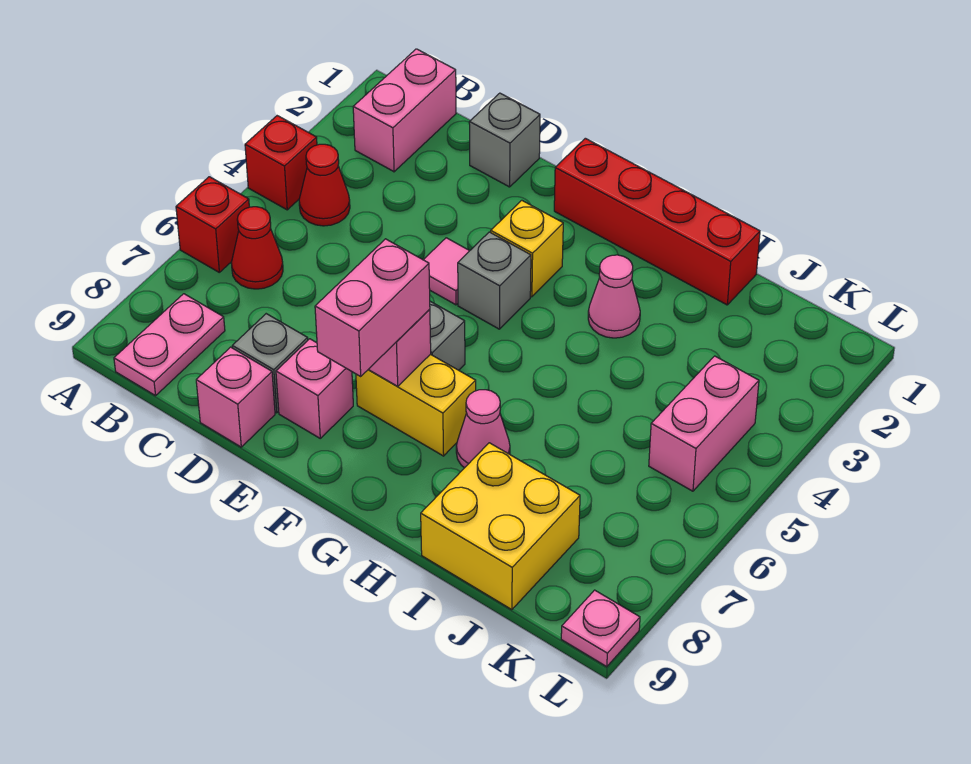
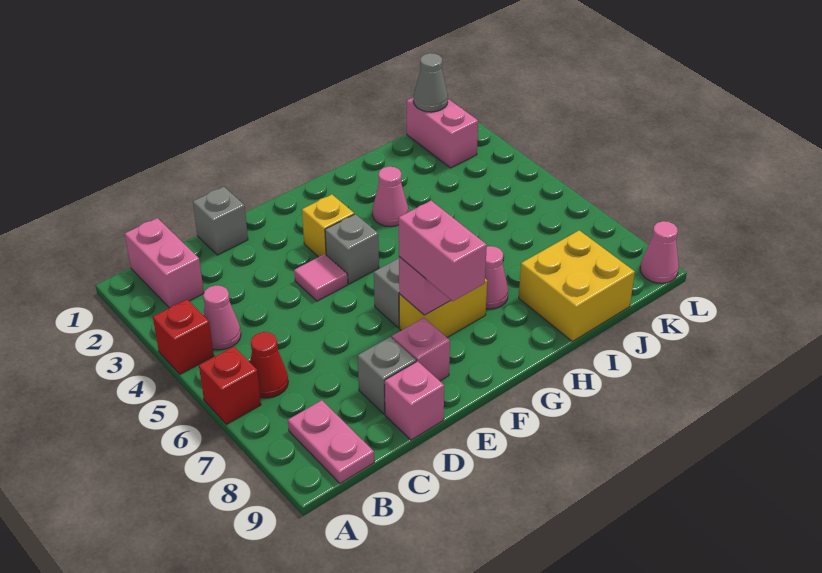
red 1x1 cone [299,144,350,226] -> pink 1x1 cone [203,285,241,350]
red 1x4 brick [554,138,760,305] -> none
none -> grey 1x1 cone [414,53,448,112]
pink 1x2 brick [649,356,759,491] -> pink 1x2 brick moved to [407,97,478,168]
pink 1x1 plate [561,590,640,667] -> pink 1x1 cone [640,221,679,283]

